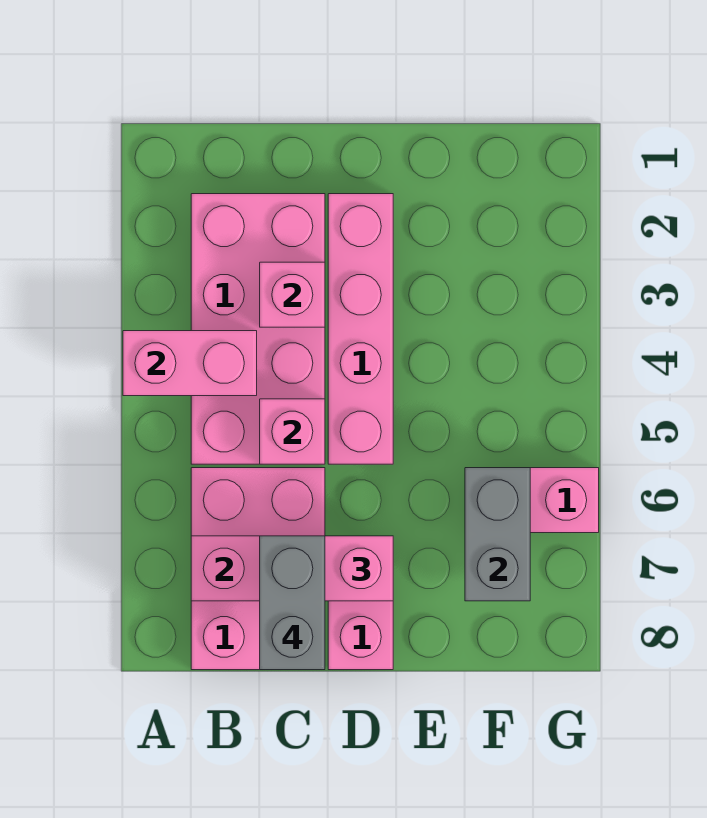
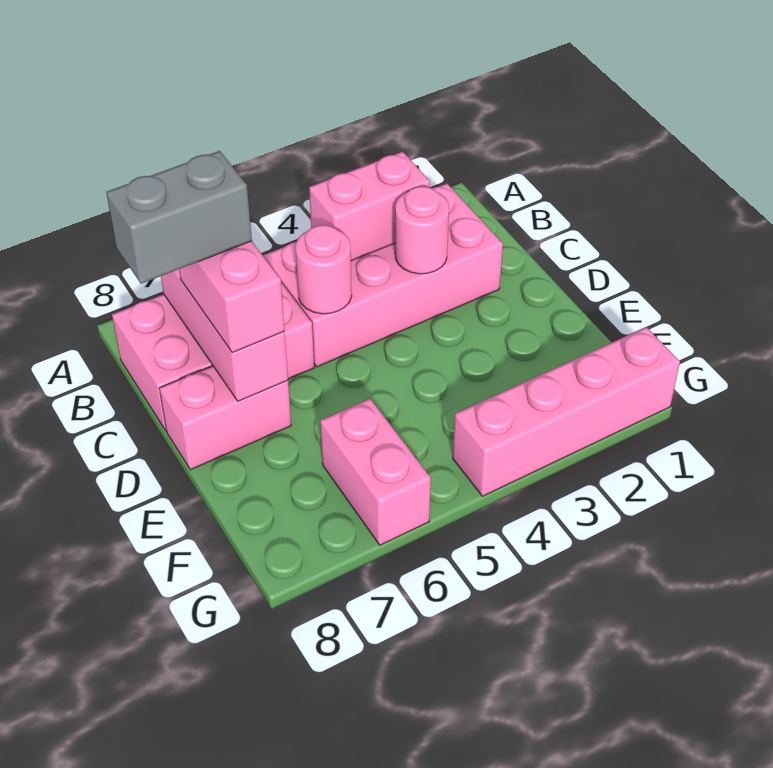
pink 1x2 brick [123,331,257,396] -> pink 1x2 brick turned to [309,152,430,261]
pink 1x1 brick [260,262,325,327] -> pink 1x1 round brick [395,187,449,274]
pink 1x1 brick [260,399,325,464] -> pink 1x1 round brick [296,225,352,314]
pink 1x4 brick [328,194,393,464] -> pink 1x4 brick moved to [453,327,680,496]
grey 1x2 brick [465,468,530,601] -> none

